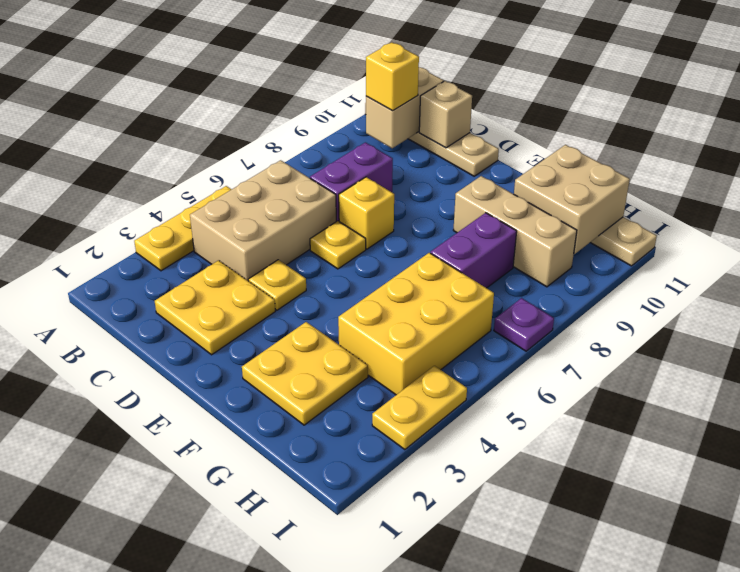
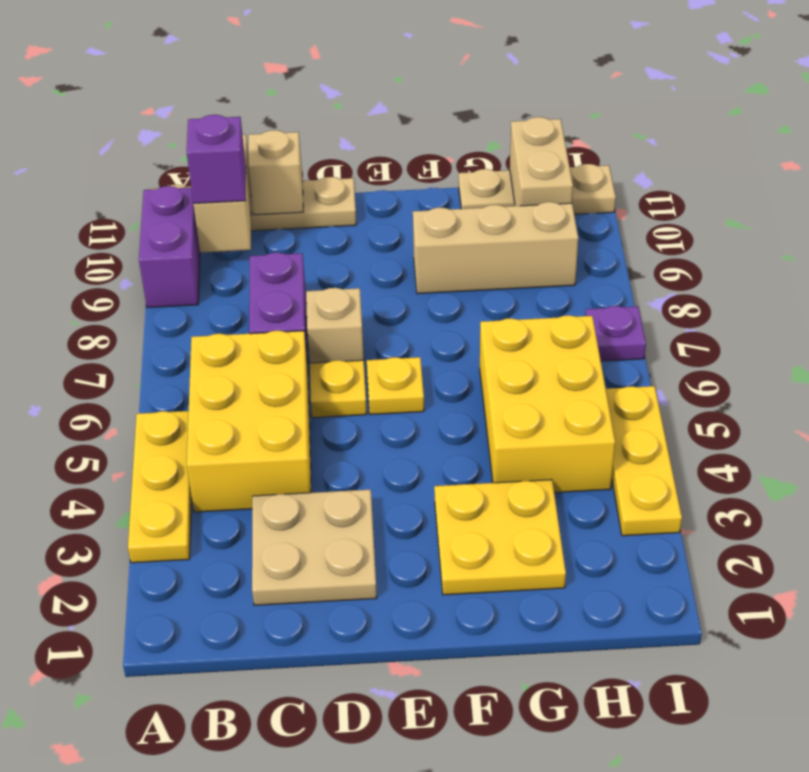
tan 2x3 brick [190,160,336,280] -> yellow 2x3 brick [187,331,311,512]
yellow 1x1 brick [366,42,419,111] -> purple 1x1 brick [187,115,246,203]
yellow 2x2 plate [155,260,275,355] -> tan 2x2 plate [252,490,377,605]
yellow 1x1 plate [248,260,306,310] -> yellow 1x1 plate moved to [367,357,424,415]
yellow 1x1 brick [339,177,394,249] -> tan 1x1 brick [306,288,364,363]
purple 1x2 brick [431,213,517,288] -> purple 1x2 brick moved to [139,186,200,308]
tan 2x2 brick [514,145,630,254] -> tan 1x2 brick [510,117,573,206]
yellow 1x2 plate [372,366,467,450] -> yellow 1x3 plate [606,386,682,536]

